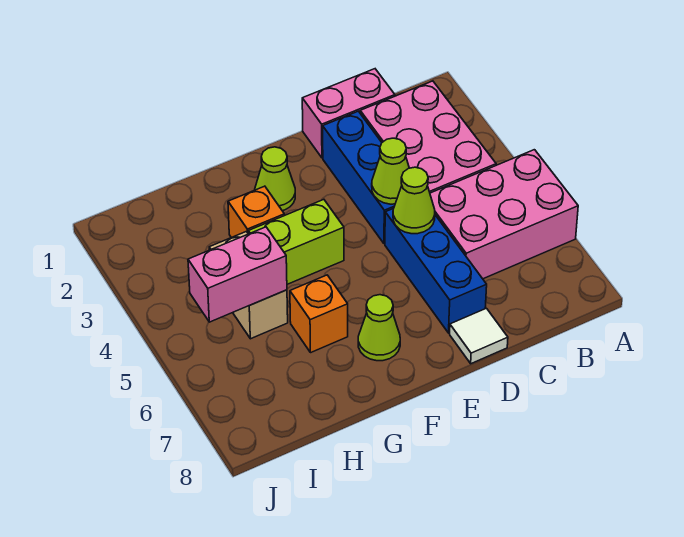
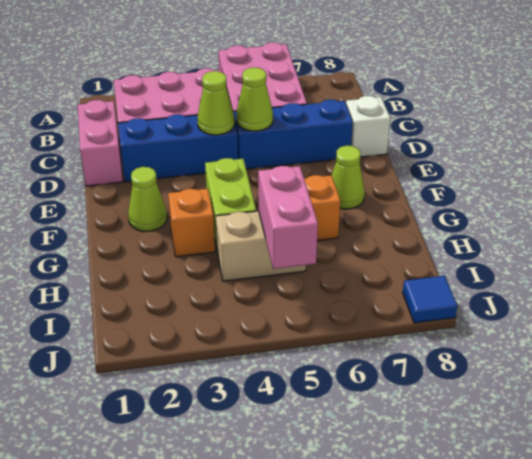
white 1x1 tile [450,308,508,364] -> white 1x1 brick [346,96,390,157]
none -> blue 1x1 tile [403,276,457,323]

